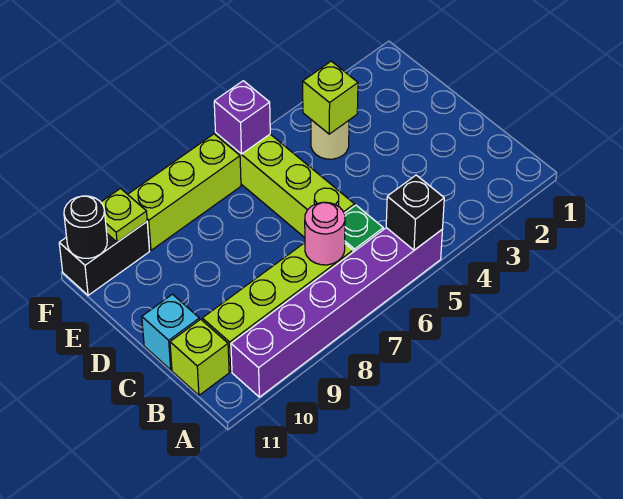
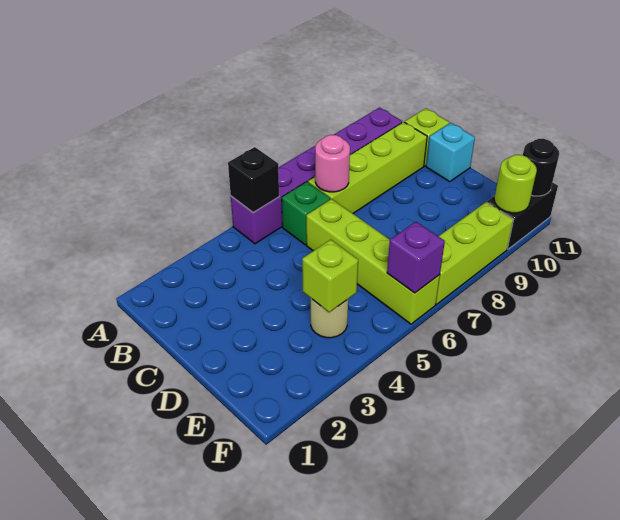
lime 1x1 plate [101,189,147,242] -> lime 1x1 round brick [494,155,537,213]

